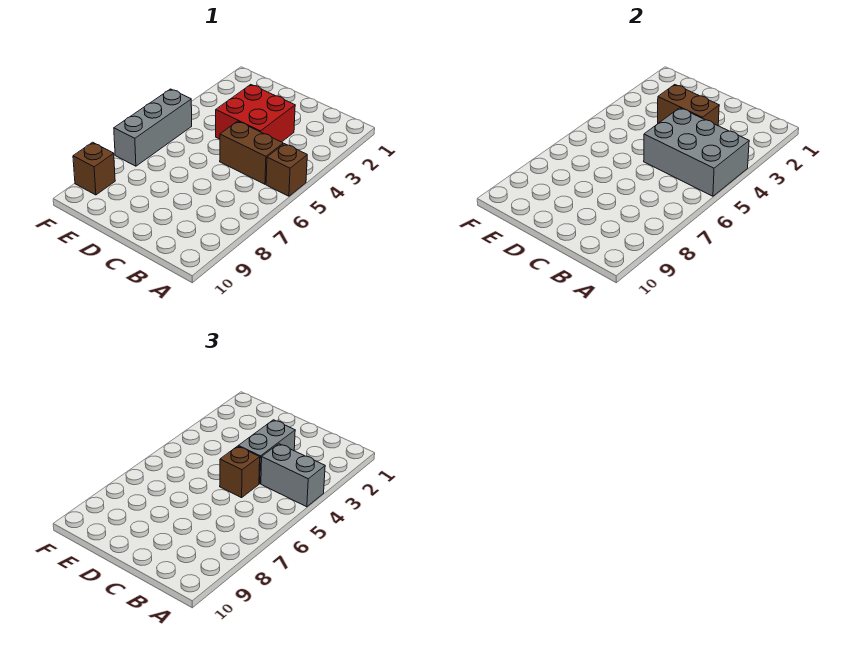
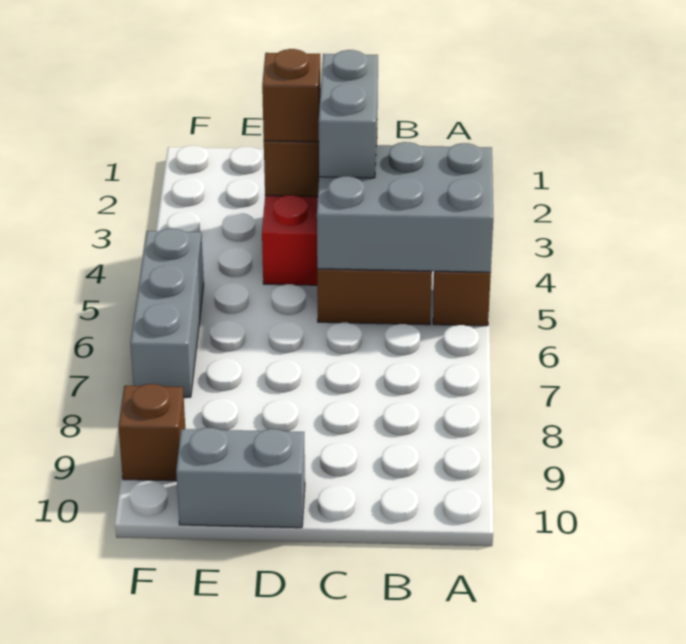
grey 1x2 brick [261,444,325,507] -> grey 1x2 brick moved to [176,428,305,528]
brown 1x1 brick [220,446,260,498] -> brown 1x1 brick moved to [262,49,321,142]

